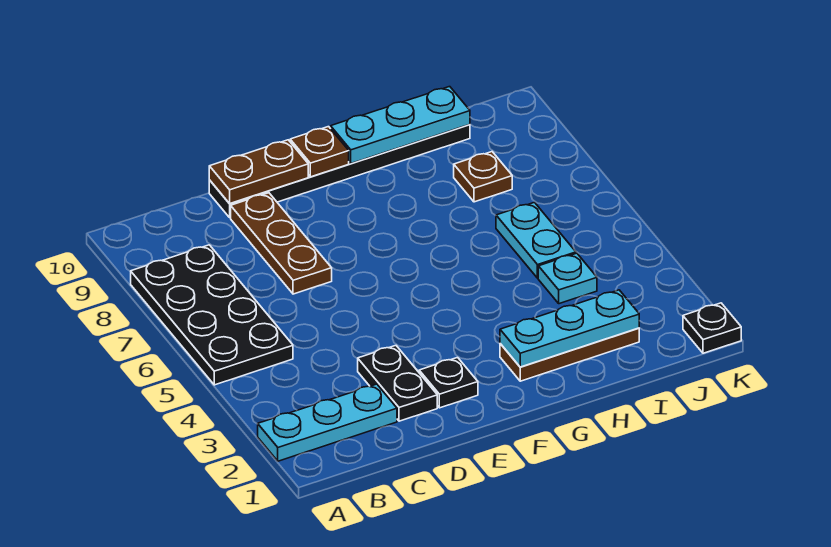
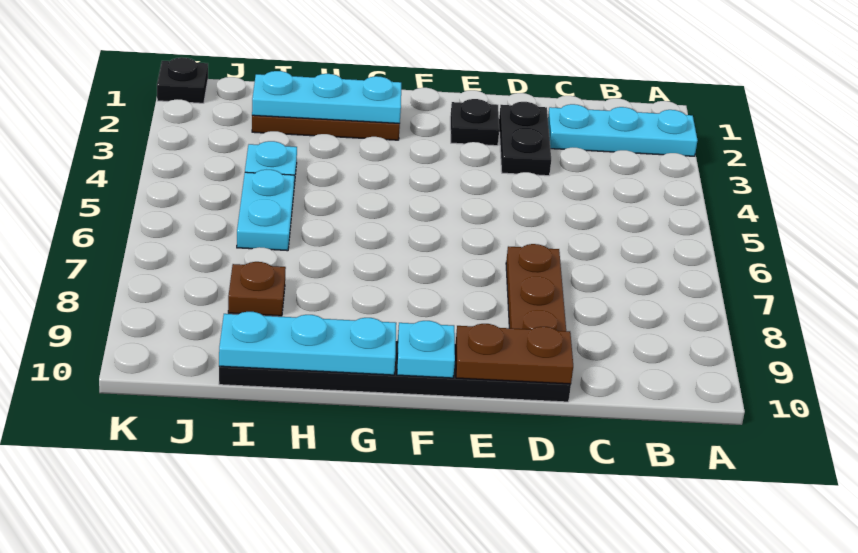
black 2x4 plate [131,245,293,385] -> none
brown 1x1 plate [290,127,349,177] -> cyan 1x1 plate [397,321,455,378]

